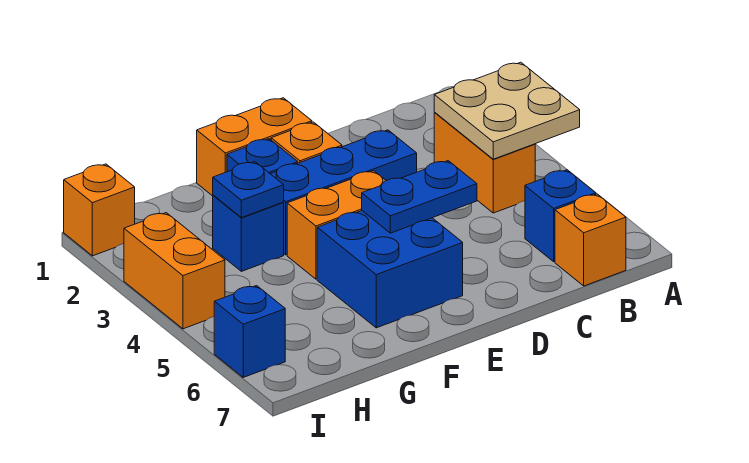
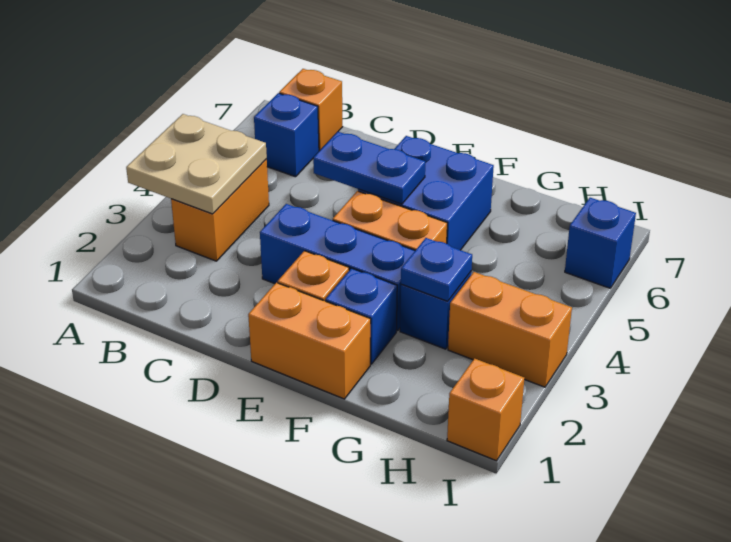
orange 1x2 brick [124,213,225,329] -> orange 1x2 brick turned to [448,272,572,387]

